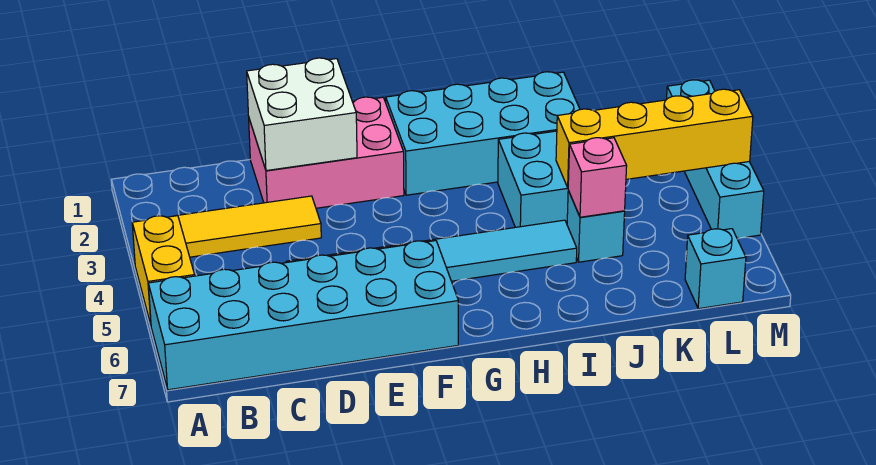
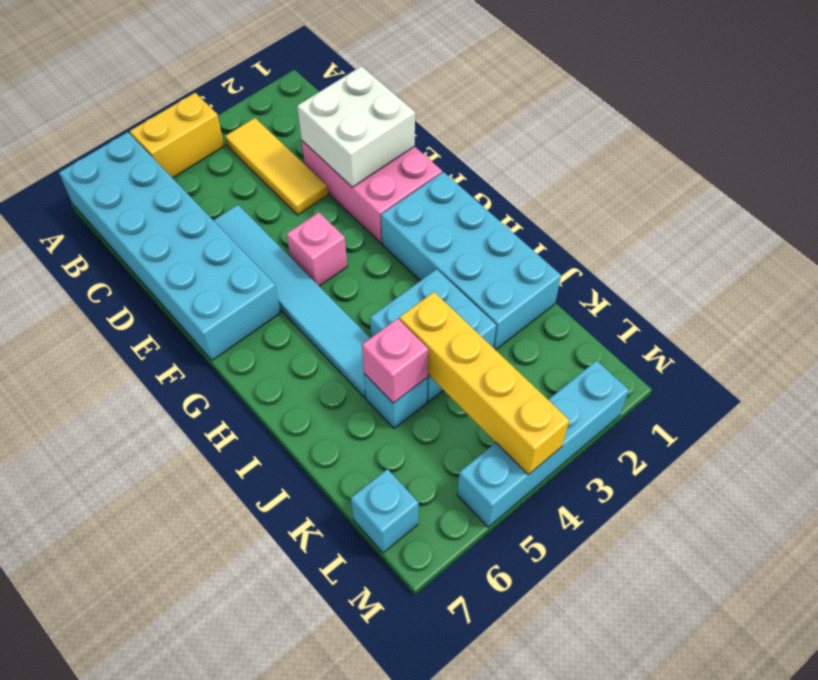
none -> pink 1x1 brick [287,212,347,286]

